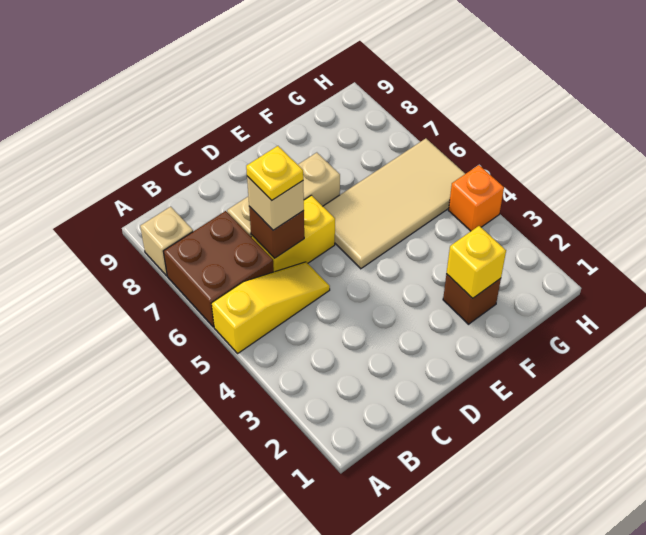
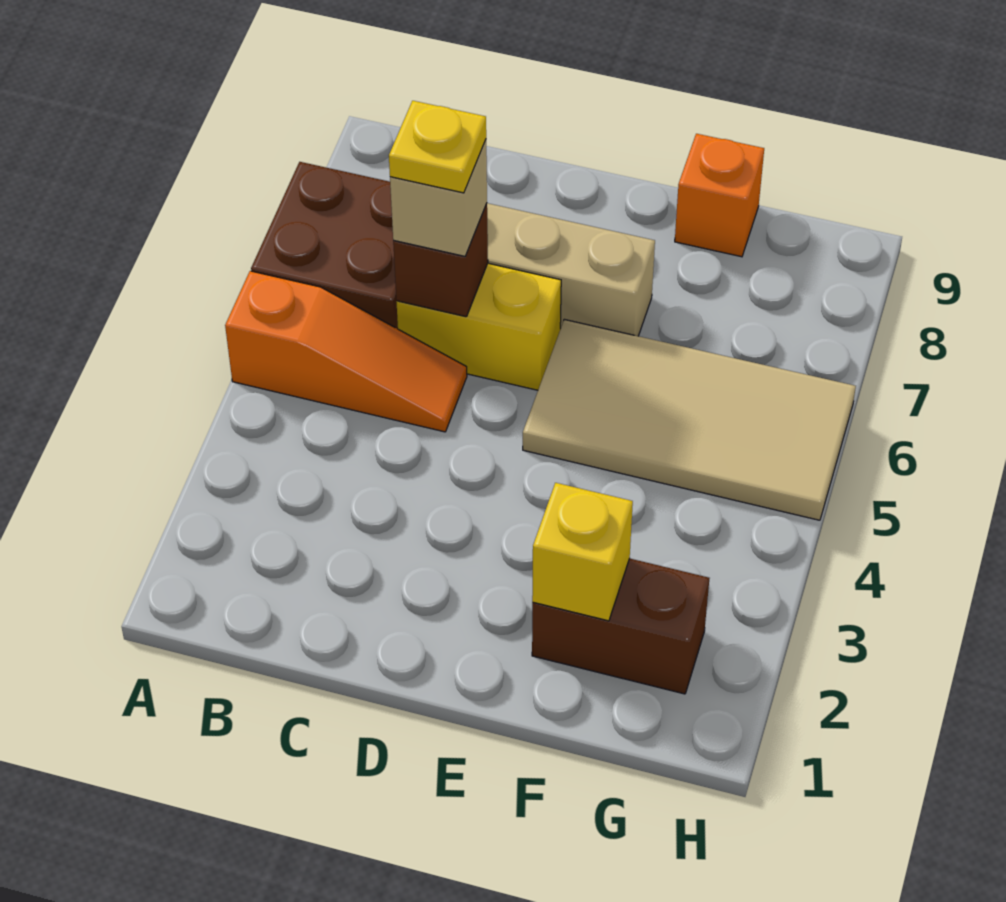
yellow 1x3 slope [211,262,330,353] -> orange 1x3 slope [225,271,467,432]
tan 1x1 brick [140,207,193,276] -> none
brown 1x1 brick [443,274,501,324] -> brown 1x2 brick [532,558,709,694]
orange 1x1 brick [449,165,504,231] -> orange 1x1 brick moved to [675,134,764,257]

